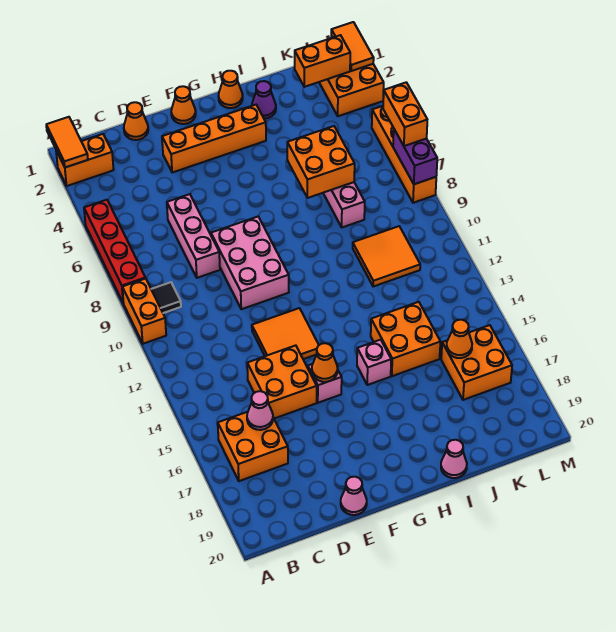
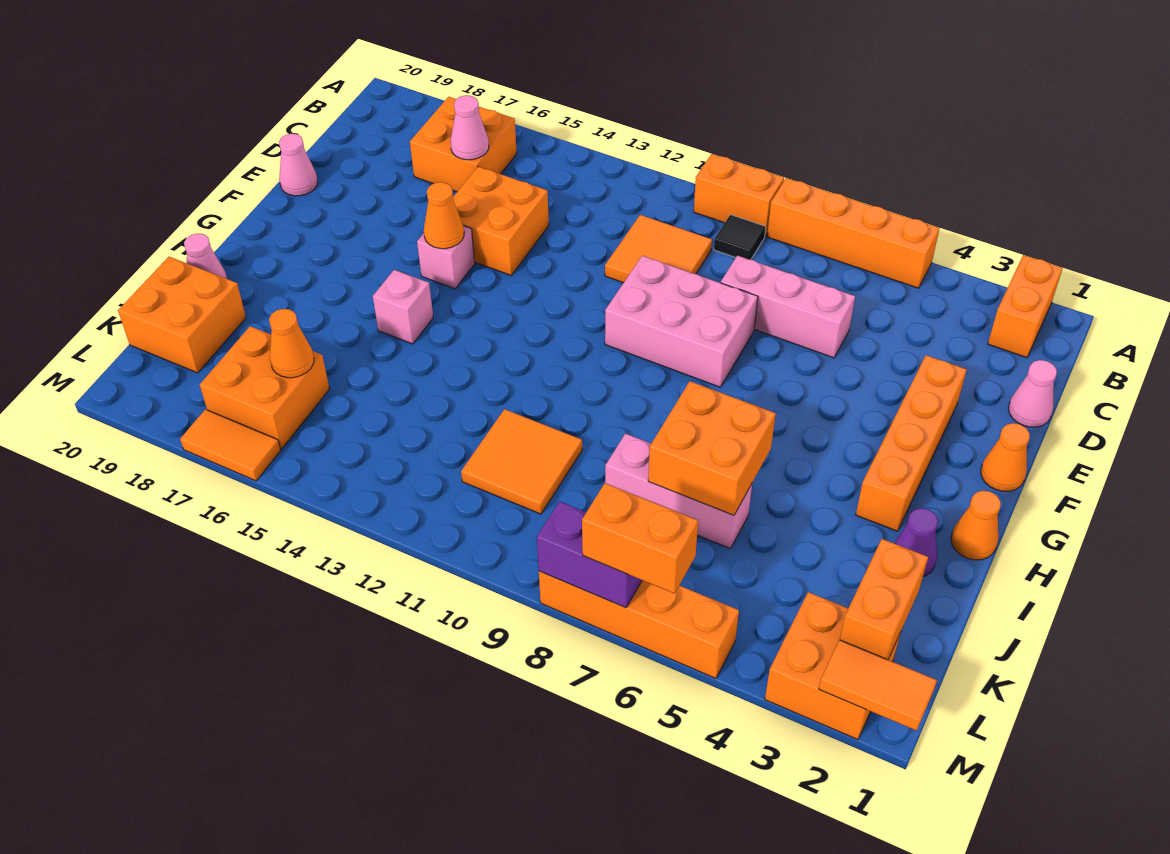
orange 1x2 tile [46,117,88,167] -> orange 1x2 tile moved to [180,409,281,481]
red 1x4 brick [84,200,145,303] -> orange 1x4 brick [767,178,939,288]
orange 1x1 cone [124,102,148,140] -> pink 1x1 cone [1008,360,1057,427]
orange 2x2 tile [252,308,319,359] -> orange 2x2 tile moved to [605,215,712,283]
orange 2x2 brick [371,302,440,376] -> orange 2x2 brick moved to [118,257,246,373]

